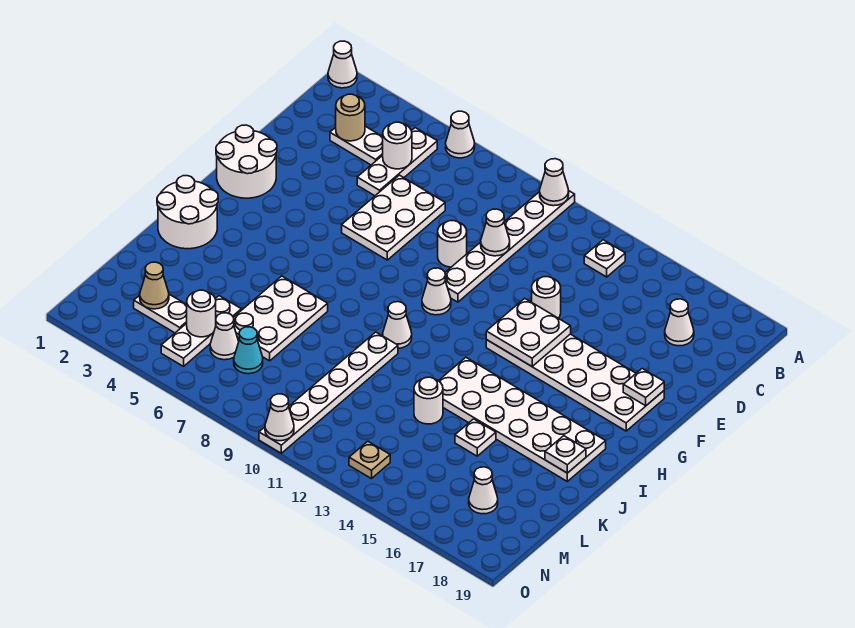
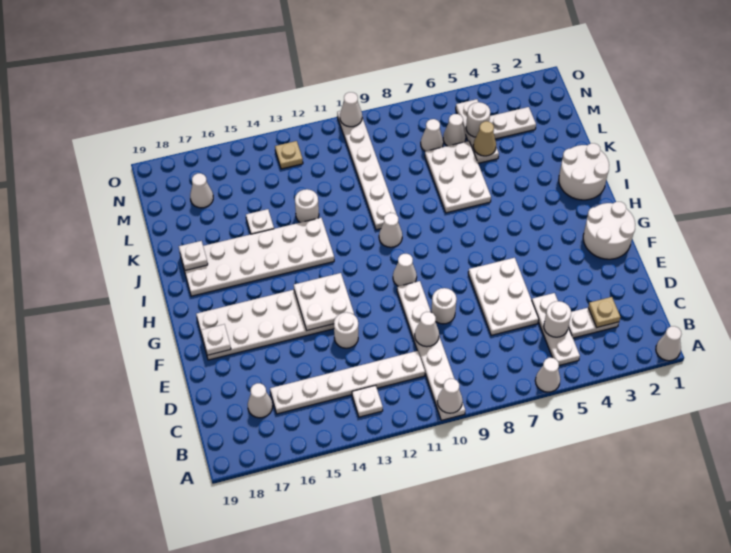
tan 1x1 round brick [336,94,365,141] -> tan 1x1 plate [588,297,621,328]
none -> white 1x6 plate [270,351,425,414]
tan 1x1 cone [140,262,169,309] -> tan 1x1 cone moved to [473,121,496,156]
cyan 1x1 cone [234,327,263,374] -> white 1x1 cone [421,119,443,151]

